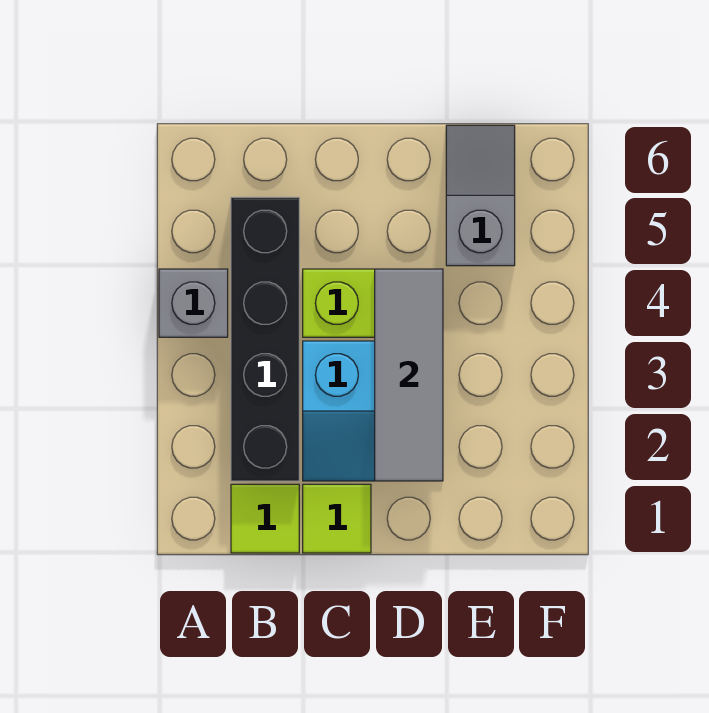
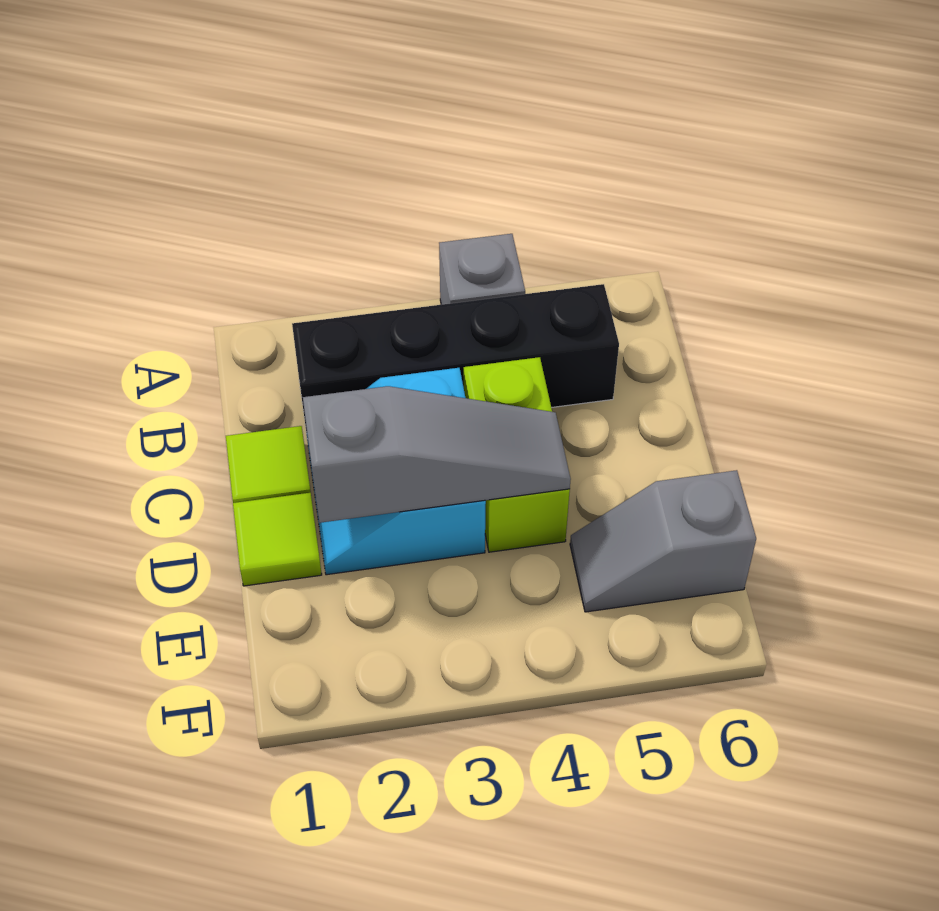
lime 1x1 tile [231,484,299,553] -> lime 1x1 tile moved to [233,493,322,586]
grey 1x3 tile [375,269,443,481] -> grey 1x3 slope [303,386,571,523]
grey 1x2 slope [446,125,515,266] -> grey 1x2 slope turned to [570,470,756,612]

